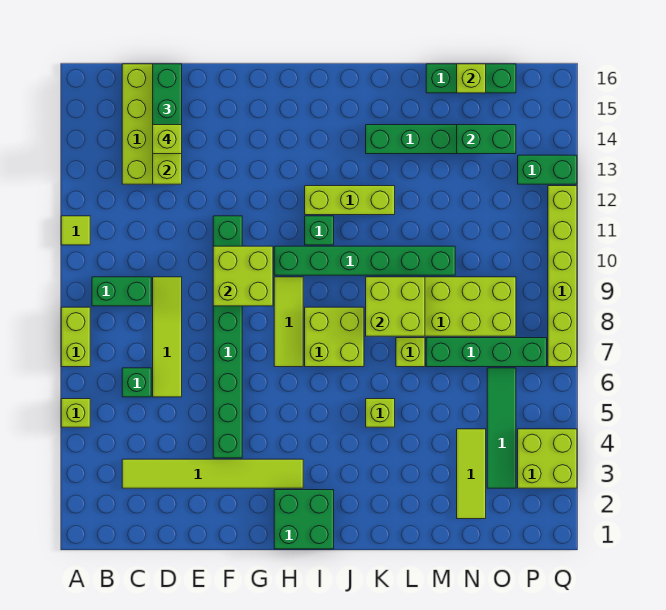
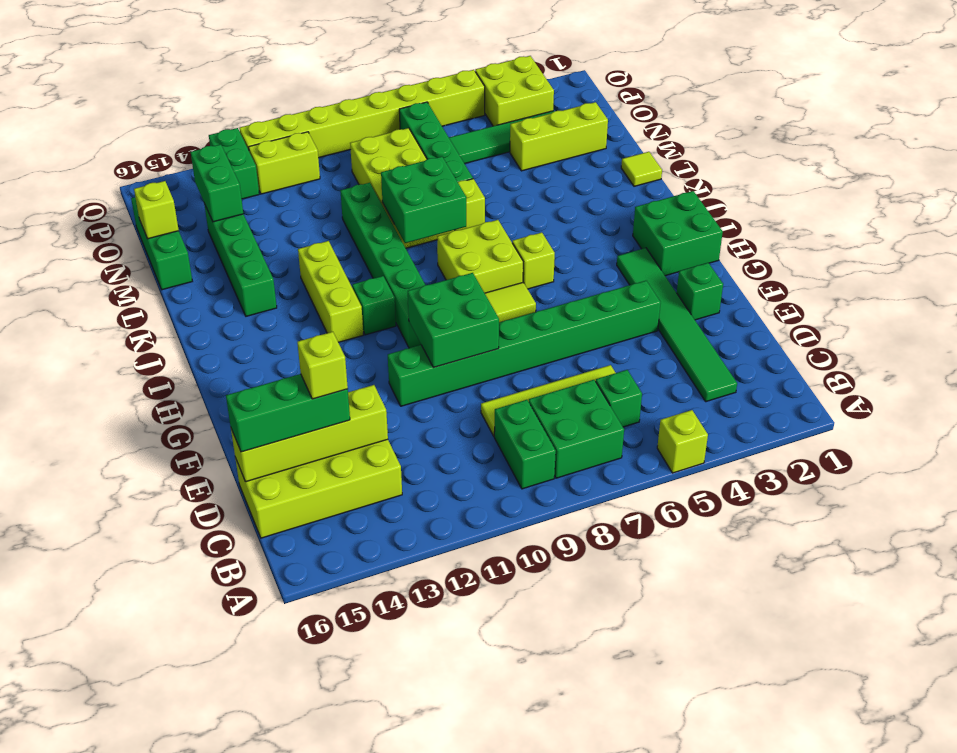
lime 1x2 brick [61,307,90,367] -> lime 1x2 brick moved to [249,132,320,194]
lime 1x1 tile [61,216,90,245] -> lime 1x1 tile moved to [621,152,662,186]
none -> green 2x2 brick [529,380,624,478]
lime 1x6 tile [122,459,303,488] -> green 1x6 tile [617,248,737,402]
none -> green 1x1 brick [677,263,723,320]
lime 2x2 brick [213,246,273,306] -> green 2x2 brick [408,273,499,368]
lime 1x1 brick [366,399,395,427] -> lime 1x1 brick moved to [512,232,555,289]
lime 2x2 brick [366,277,425,336] -> green 2x2 brick [381,157,466,243]
lime 1x3 tile [457,429,486,519] -> lime 1x3 brick [510,102,608,171]
lime 1x6 brick [548,186,577,367] -> lime 1x8 brick [239,70,485,158]

